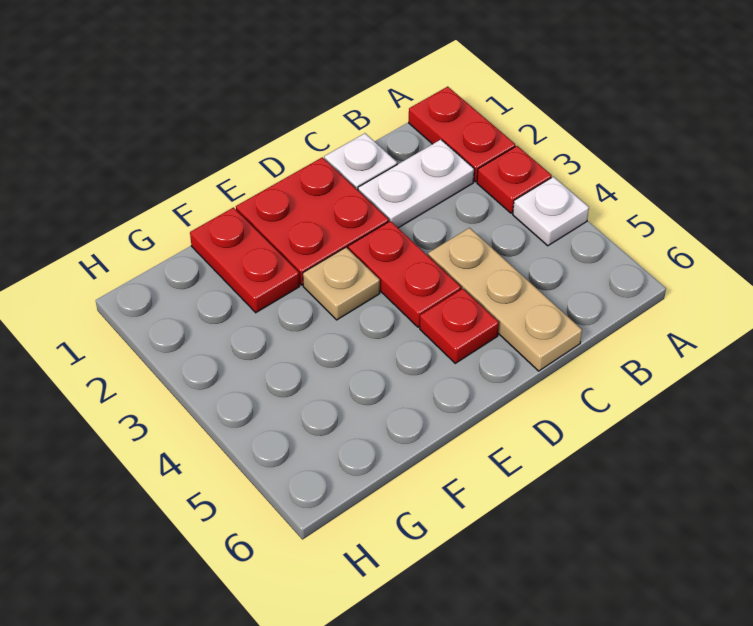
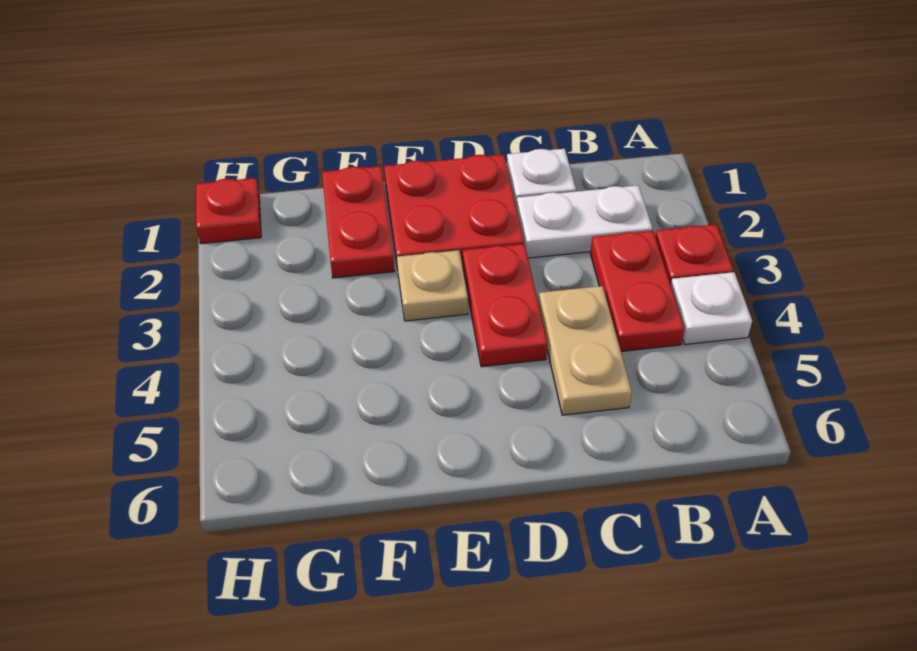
red 1x2 plate [409,87,515,182] -> red 1x2 plate moved to [591,231,685,351]
tan 1x3 plate [428,228,582,371] -> tan 1x2 plate [538,286,632,415]
red 1x1 plate [420,289,499,363] -> red 1x1 plate moved to [196,178,261,244]

